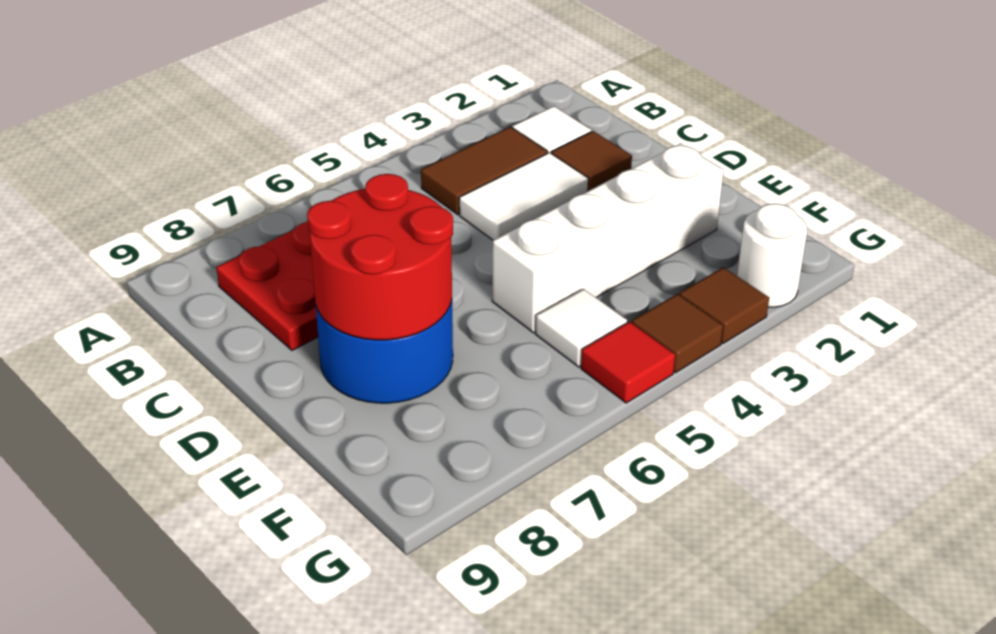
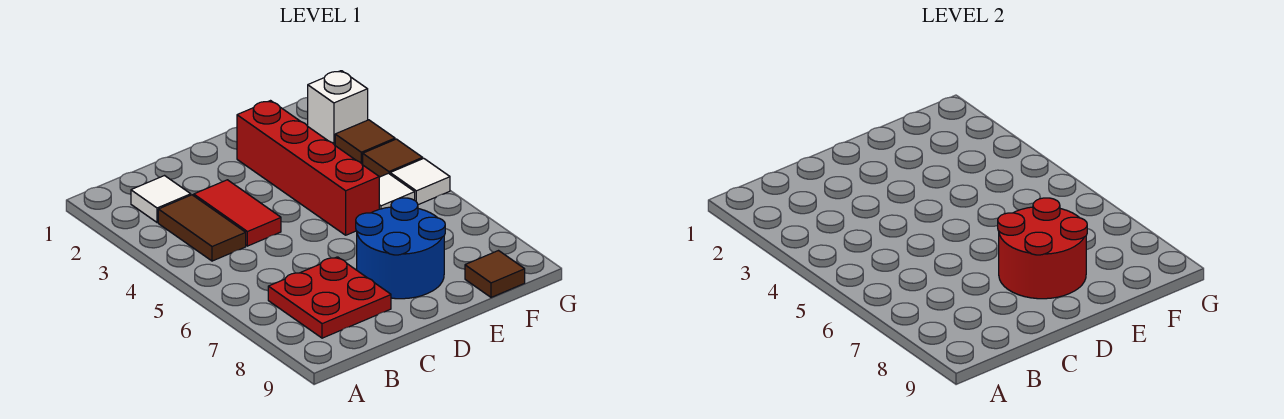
brown 1x1 tile [552,131,632,191] -> brown 1x1 tile moved to [465,251,525,297]
white 1x2 tile [459,153,588,240] -> red 1x2 tile [194,180,281,246]
white 1x4 brick [492,143,724,333] -> red 1x4 brick [237,101,379,235]
white 1x1 round brick [737,204,807,307] -> white 1x1 brick [308,71,368,145]
red 1x1 tile [581,322,675,403] -> white 1x1 tile [390,158,450,205]

